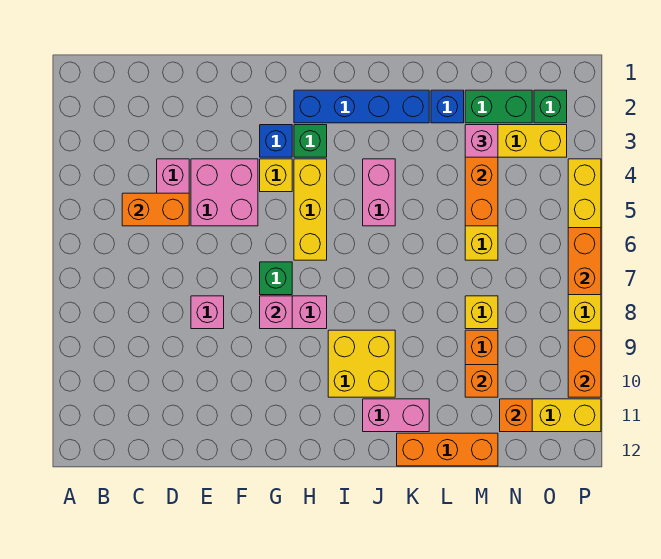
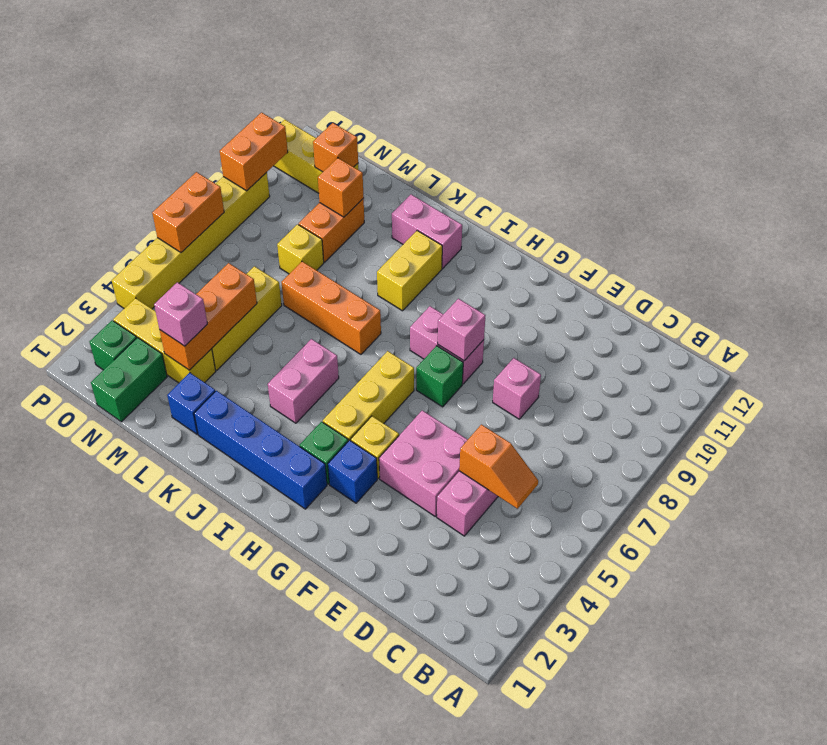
orange 1x2 brick [122,193,189,226] -> orange 1x2 slope [459,425,538,509]
yellow 2x2 brick [328,330,395,397] -> yellow 1x2 brick [377,231,442,311]
orange 1x3 brick [397,433,498,466] -> orange 1x3 brick moved to [281,262,381,354]
green 1x2 brick [465,90,532,123] -> green 1x2 brick turned to [91,338,167,422]

